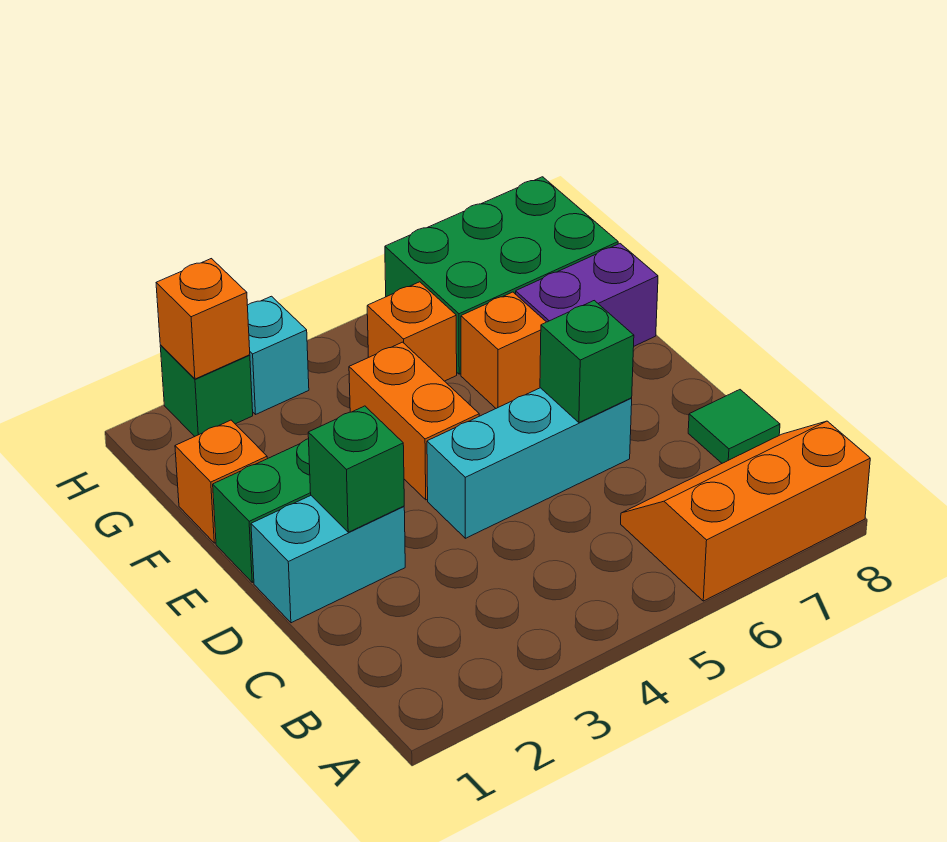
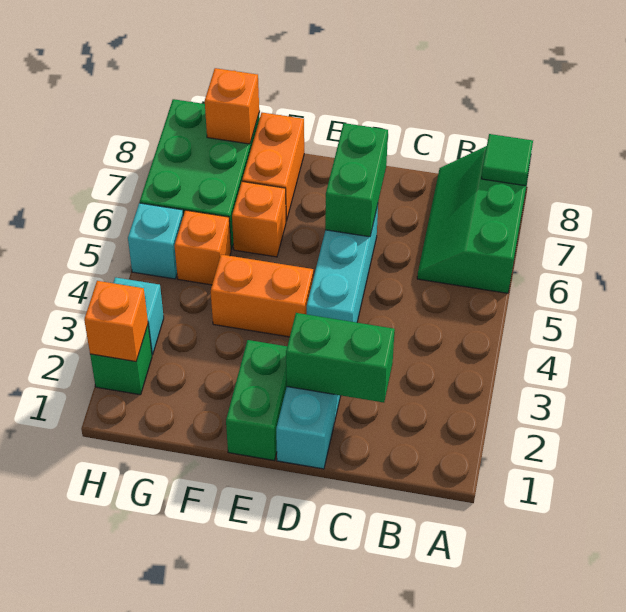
orange 2x3 slope [621,421,870,601] -> green 2x3 slope [417,146,531,293]
green 1x1 tile [688,390,780,463] -> green 1x1 tile moved to [481,134,533,186]
green 1x1 brick [308,406,404,532] -> green 1x2 brick [286,313,395,403]
green 1x1 brick [540,301,634,423] -> green 1x2 brick [325,123,388,237]
orange 1x1 brick [175,420,267,543] -> orange 1x1 brick moved to [205,68,259,144]
purple 1x2 brick [516,244,658,346] -> orange 1x2 brick [242,113,304,221]
none -> cyan 1x1 brick [128,203,183,279]

